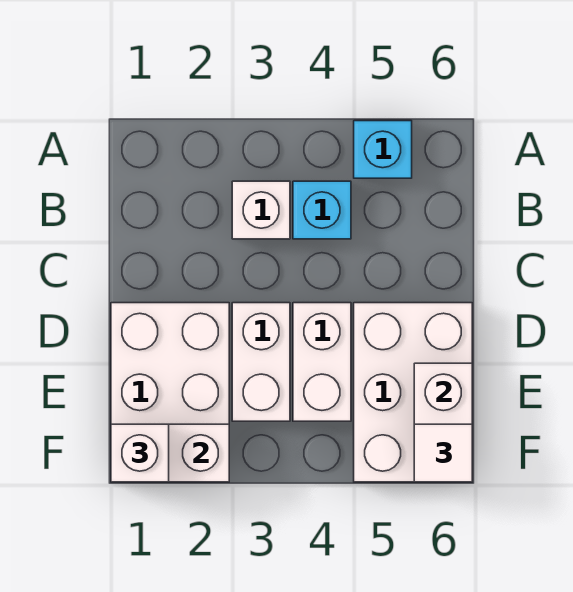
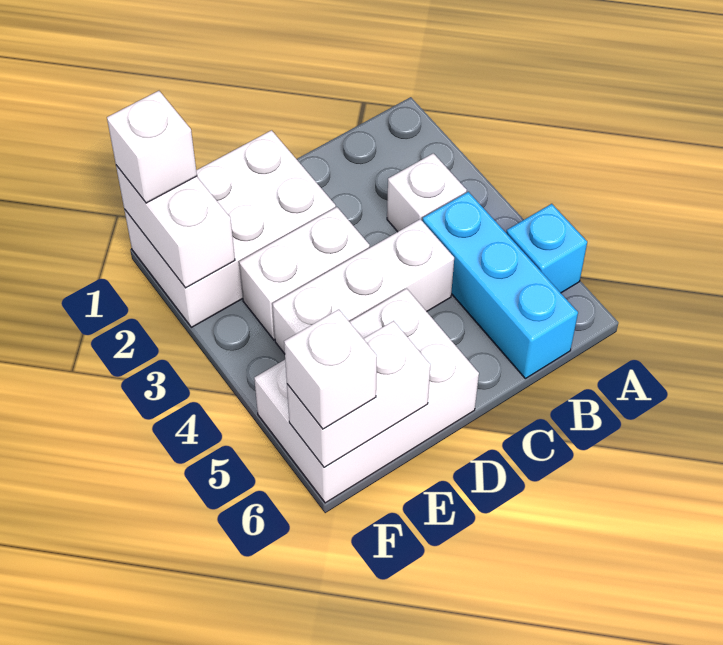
cyan 1x1 brick [293,181,351,239] -> cyan 1x3 brick [423,192,578,379]
white 1x2 brick [293,303,351,421] -> white 1x3 brick [273,219,454,354]
white 1x1 tile [414,424,472,482] -> white 1x1 brick [284,309,377,429]

